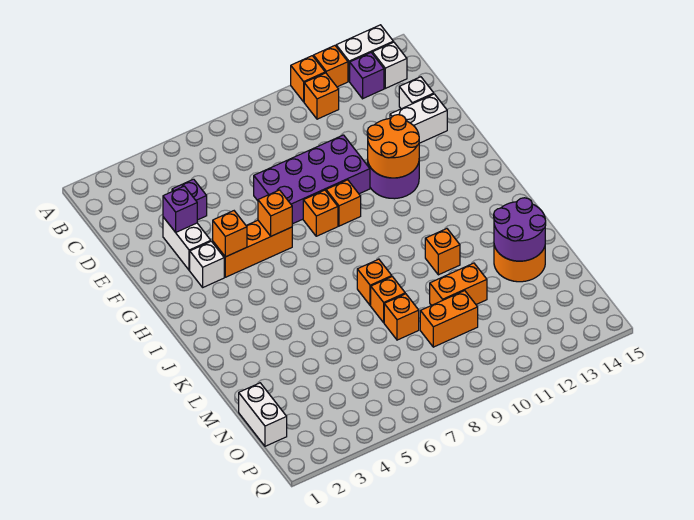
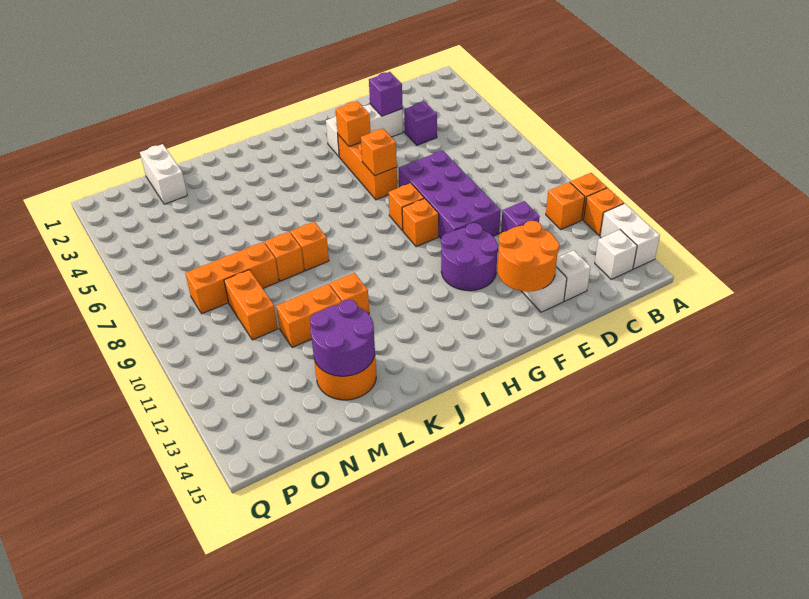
purple 1x1 brick [350,53,384,99] -> purple 1x1 brick moved to [501,201,540,233]
orange 2x2 round brick [367,115,419,178] -> orange 2x2 round brick moved to [498,221,559,292]
orange 1x1 brick [384,294,419,340] -> orange 1x3 brick [185,242,279,314]
orange 1x2 brick [430,263,487,305] -> orange 1x2 brick turned to [276,284,342,348]
white 1x2 brick [239,383,287,446] -> white 1x2 brick turned to [140,144,187,204]

